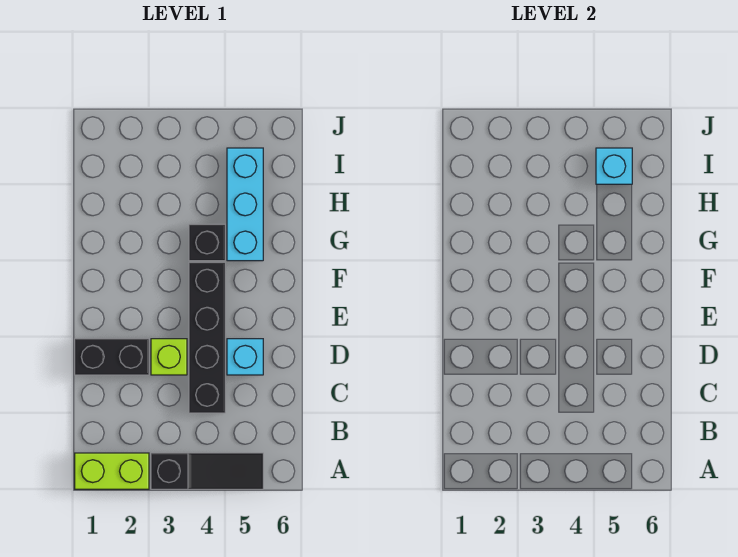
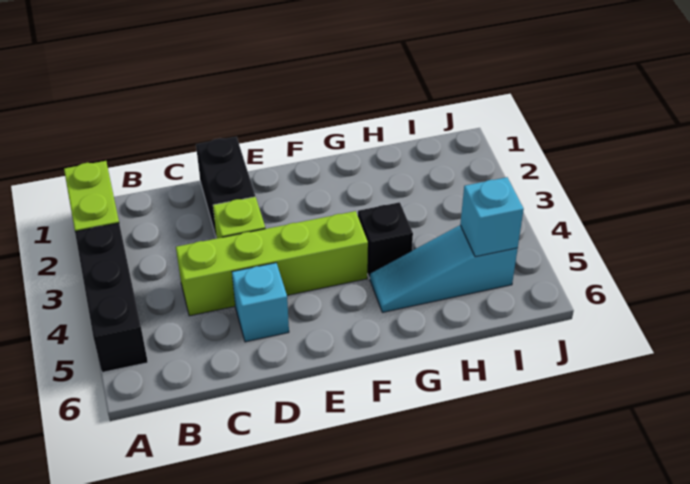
black 1x3 slope [151,453,263,489] -> black 1x3 brick [75,223,148,372]
black 1x4 brick [189,262,225,413] -> lime 1x4 brick [176,211,368,316]
cyan 1x3 brick [227,148,263,261] -> cyan 1x3 slope [370,225,518,312]

